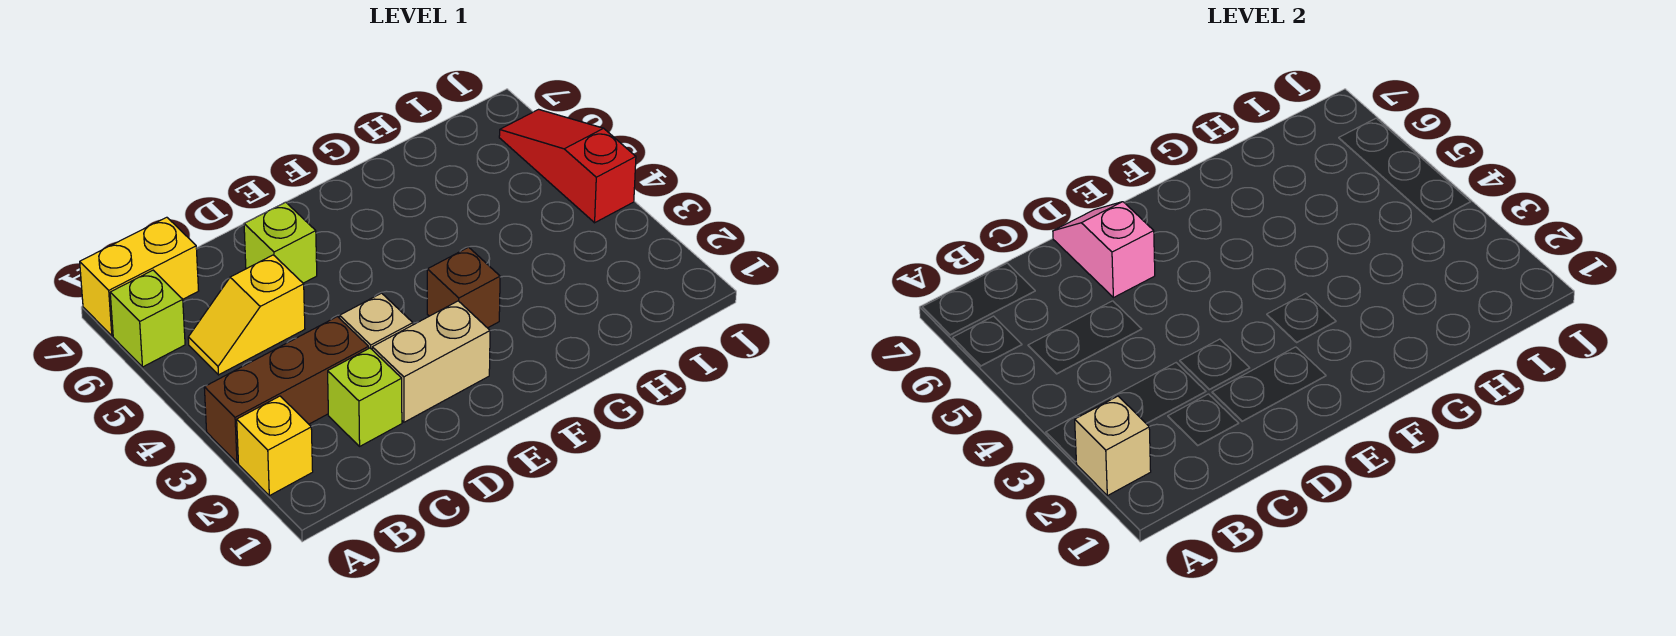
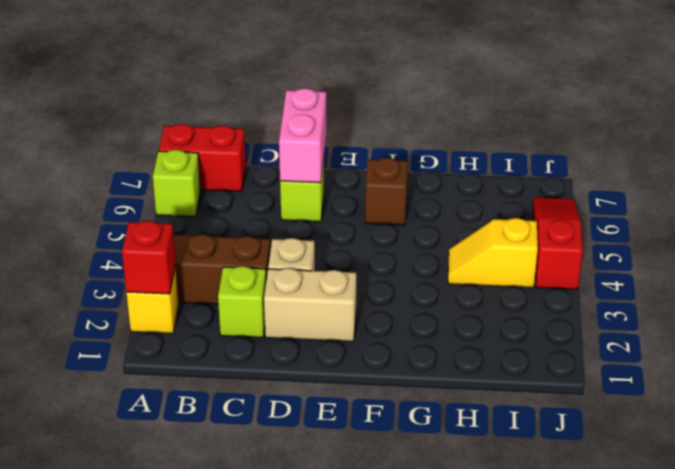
tan 1x1 brick [1075,396,1151,496] -> red 1x1 brick [122,221,176,294]
yellow 1x2 brick [80,217,199,336] -> red 1x2 brick [159,124,246,192]
yellow 1x2 slope [188,255,305,375] -> yellow 1x2 slope moved to [448,218,538,288]
pink 1x2 slope [1053,202,1155,298] -> pink 1x2 brick [279,88,326,183]
brown 1x1 brick [427,247,500,328] -> brown 1x1 brick moved to [365,158,408,225]

